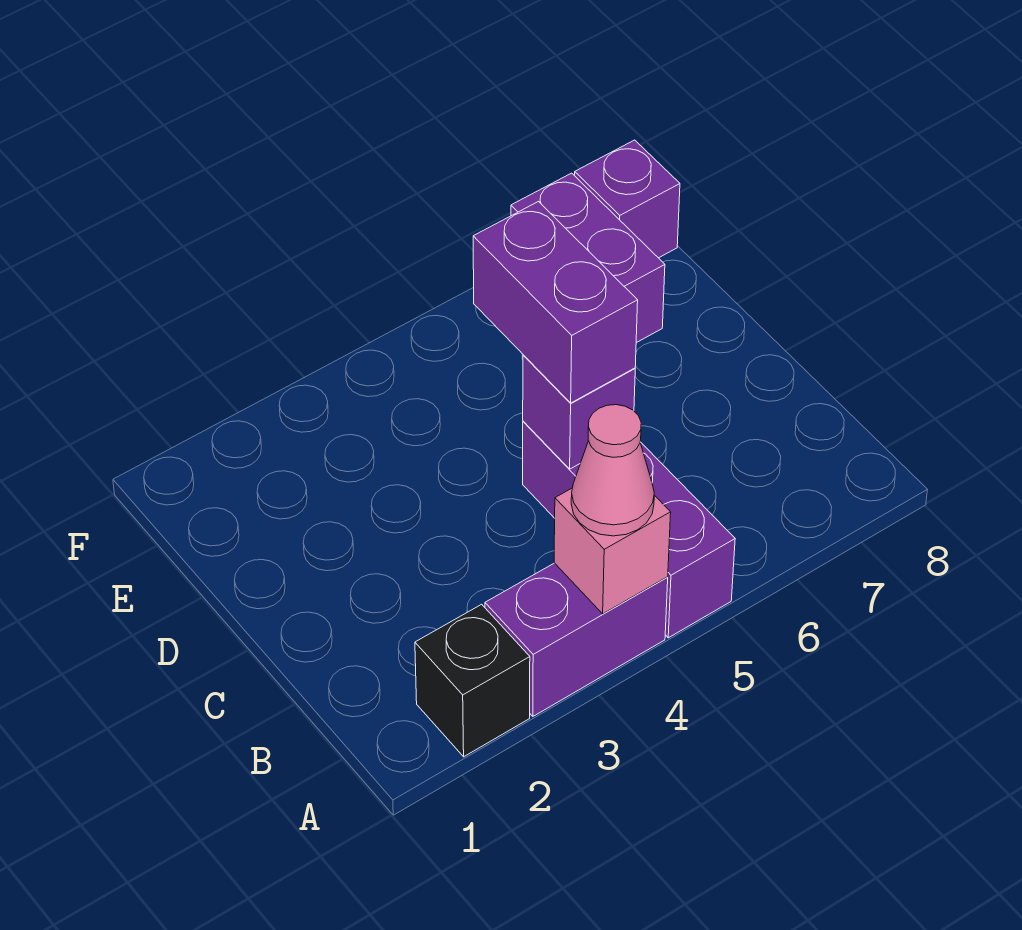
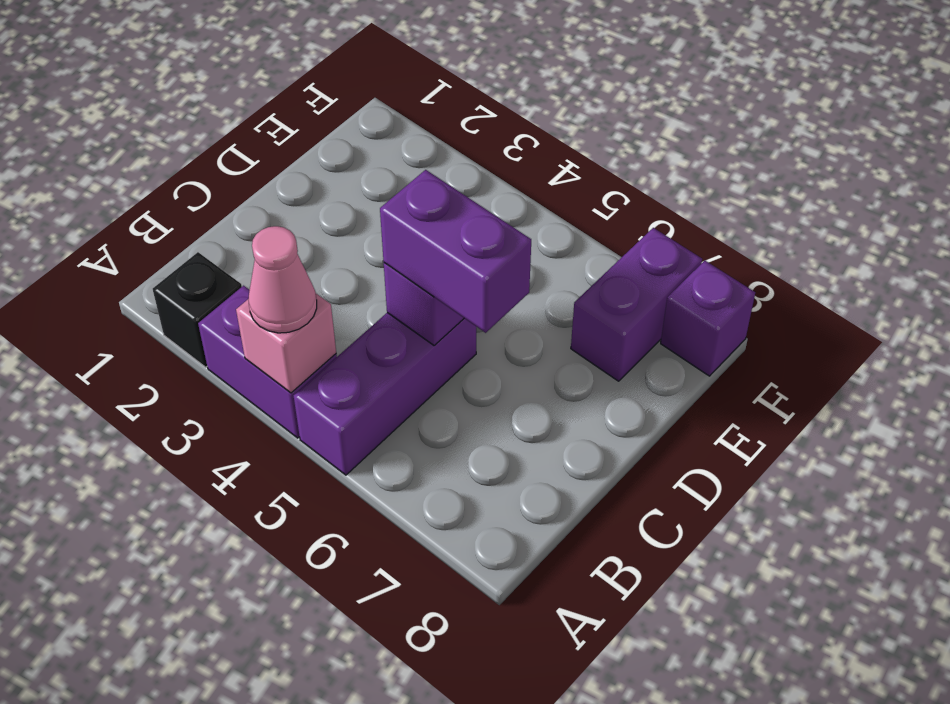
purple 1x2 brick [473,202,638,403] -> purple 1x2 brick turned to [380,170,531,333]

